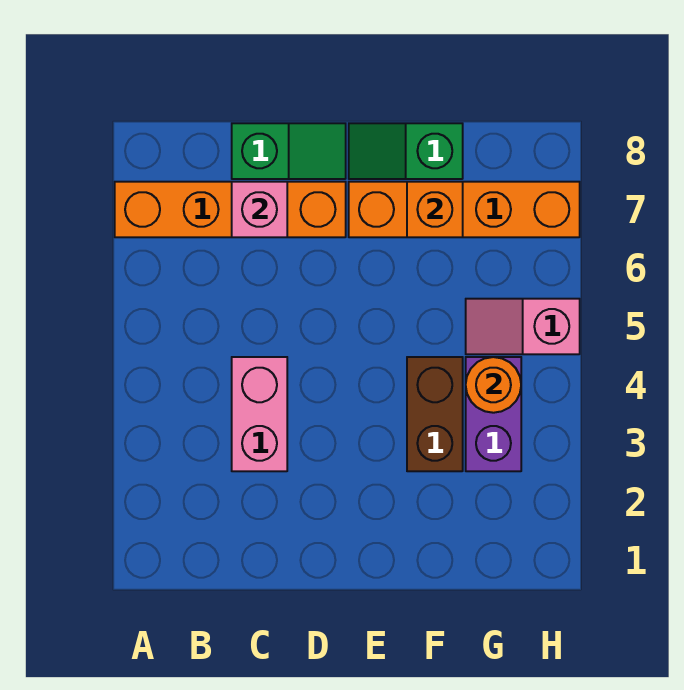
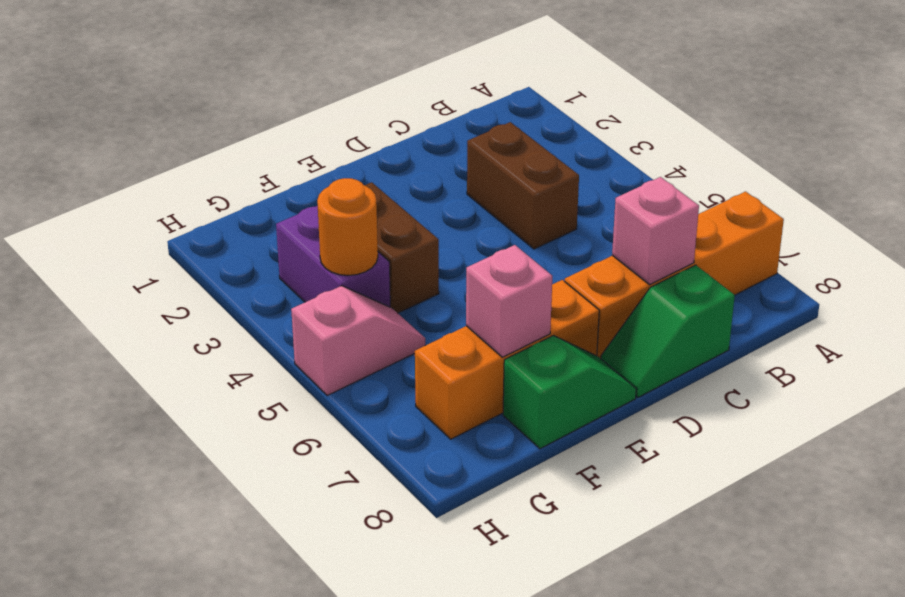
pink 1x2 brick [232,357,287,471] -> brown 1x2 brick [467,122,579,249]
orange 1x4 brick [349,182,580,237] -> orange 1x3 brick [415,280,599,439]
orange 1x1 brick [407,182,463,237] -> pink 1x1 brick [466,245,552,357]

